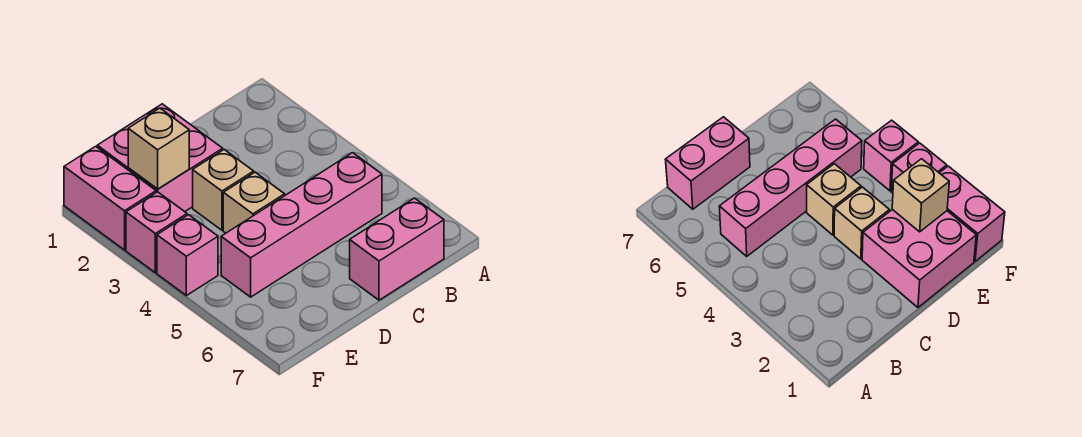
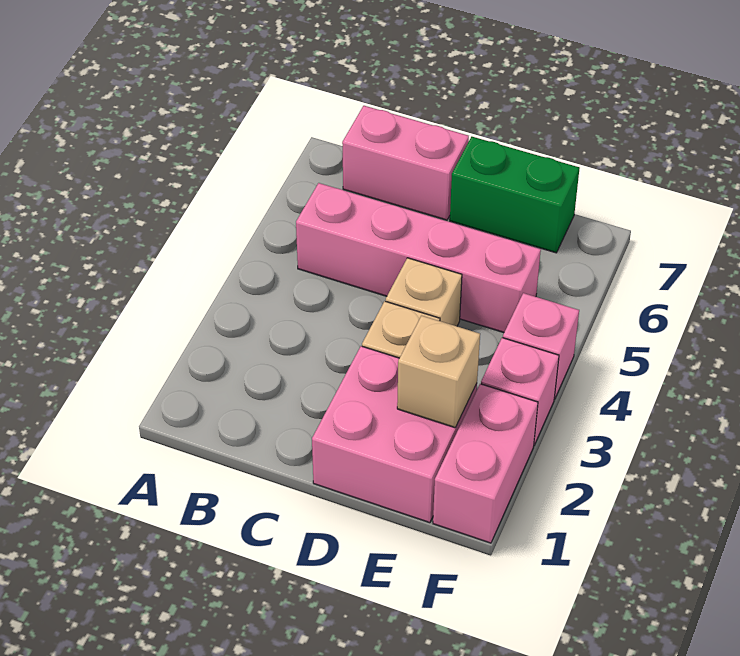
none -> green 1x2 brick [450,137,580,253]

